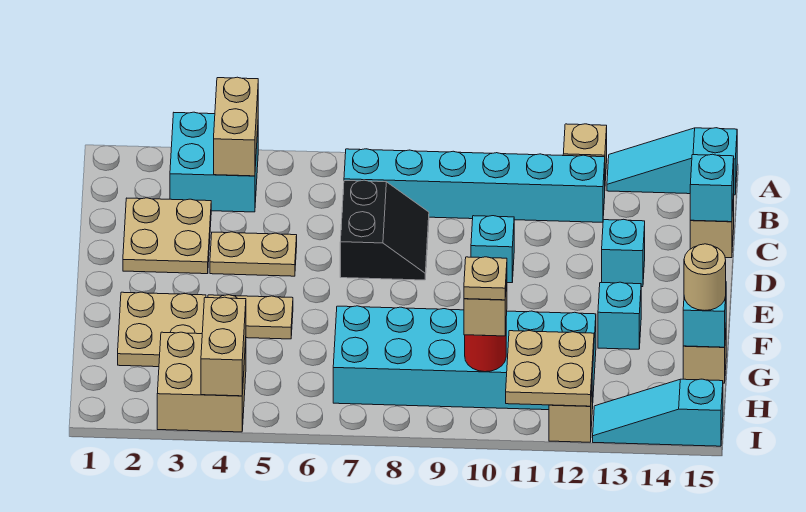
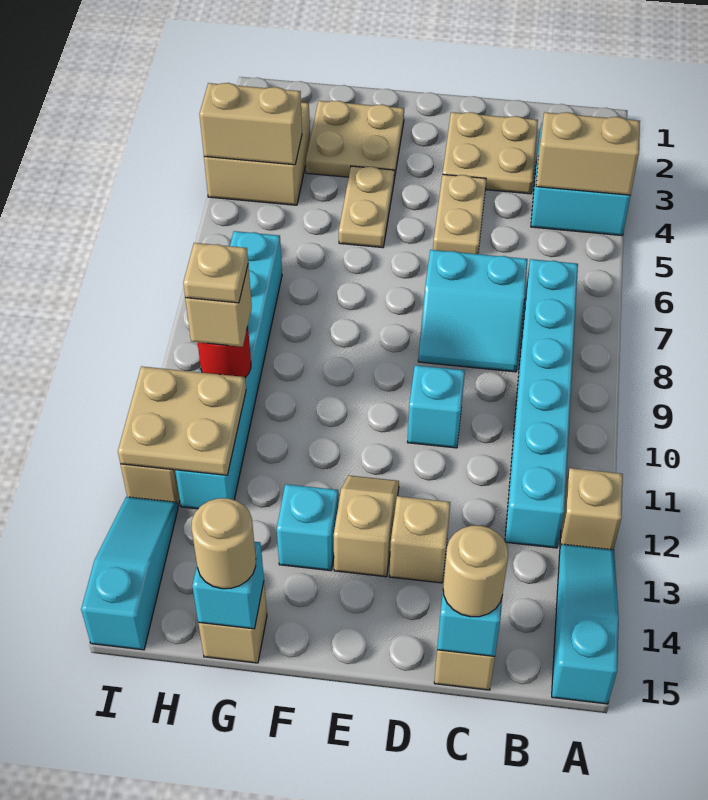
black 2x2 slope [340,180,429,280] -> cyan 2x2 slope [418,250,528,372]
none -> tan 1x1 round brick [443,526,508,617]
cyan 1x1 brick [602,219,645,287] -> tan 1x1 brick [389,496,450,583]
none -> tan 1x2 slope [334,475,399,577]
cyan 2x6 brick [333,306,596,410] -> cyan 1x6 brick [175,231,282,509]

